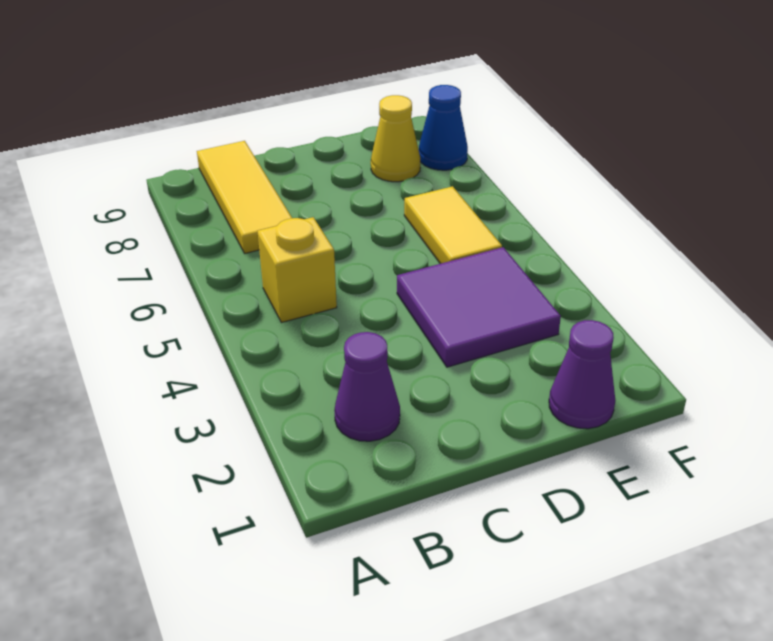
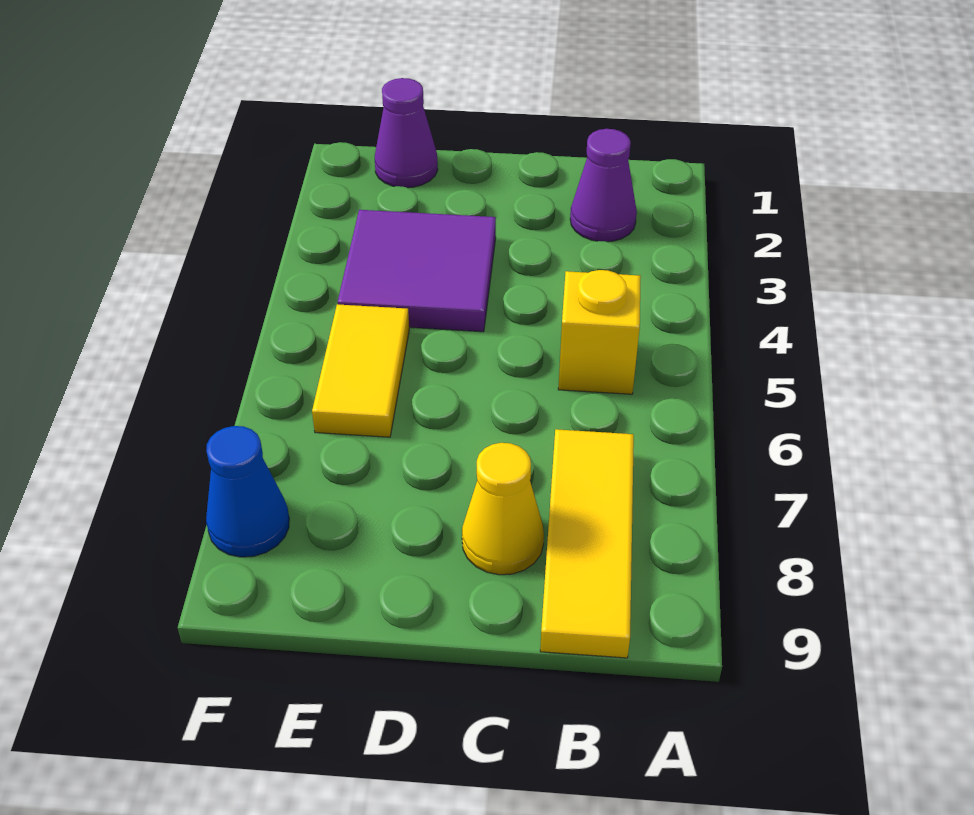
yellow 1x1 cone [371,95,420,182] -> yellow 1x1 cone moved to [462,443,544,575]

